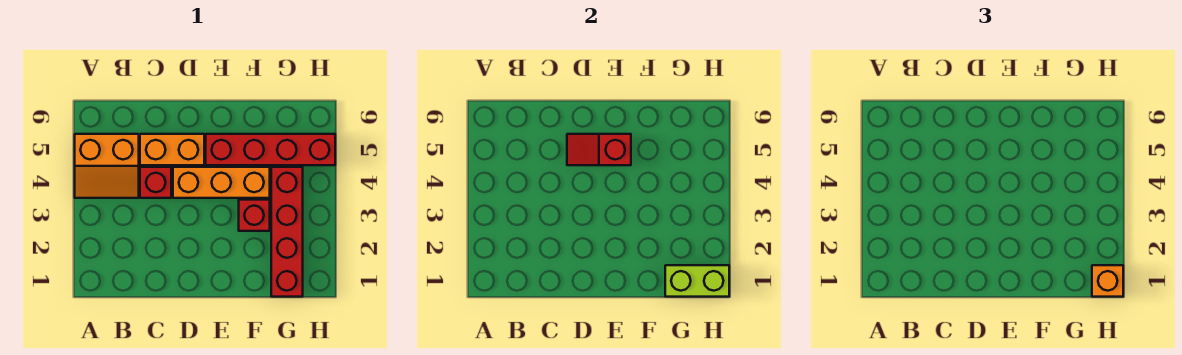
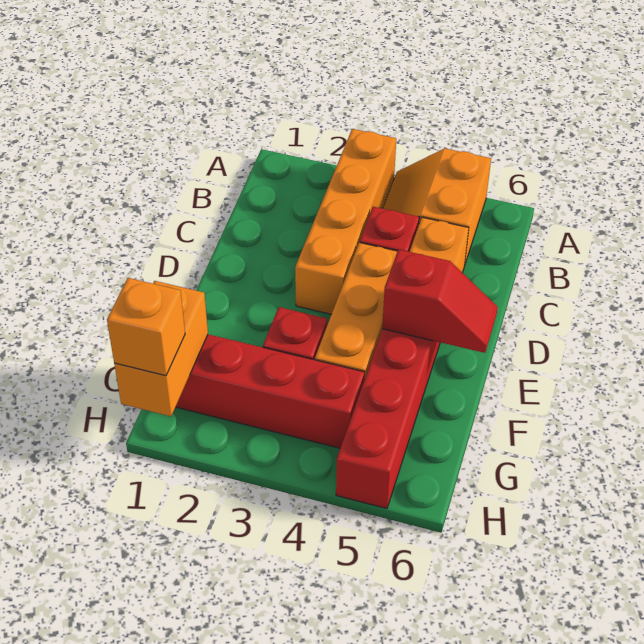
none -> orange 1x4 brick [295,129,396,314]
red 1x2 slope [567,134,631,165] -> red 1x2 slope turned to [382,249,498,353]
lime 1x2 brick [665,265,729,297] -> orange 1x2 brick [114,281,208,416]

